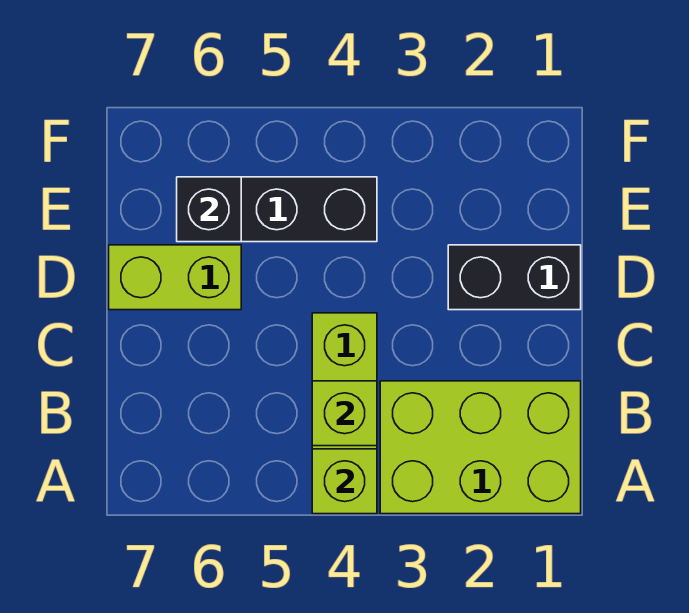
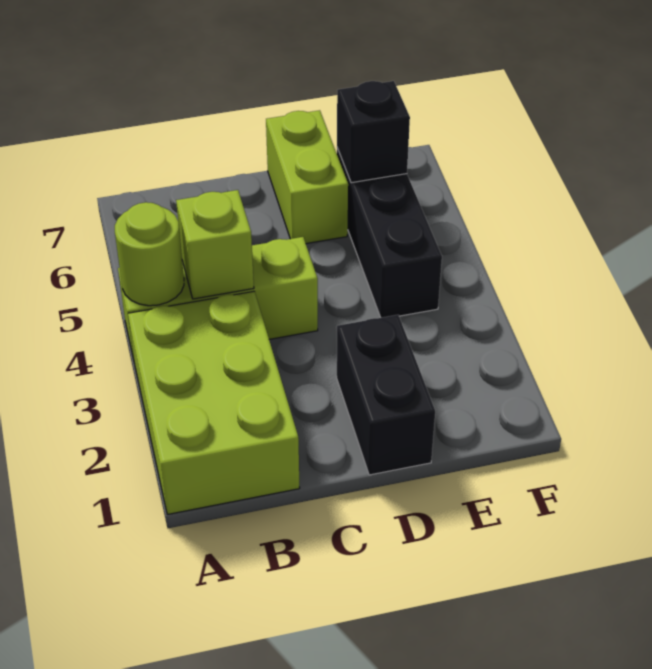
lime 1x1 brick [312,449,377,514] -> lime 1x1 round brick [115,202,184,306]

